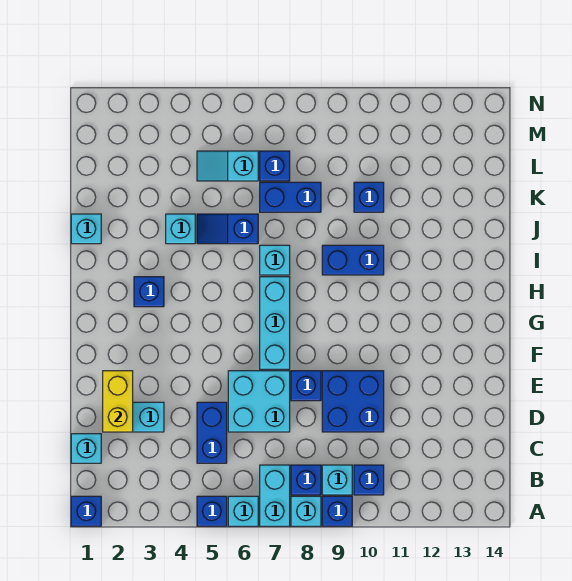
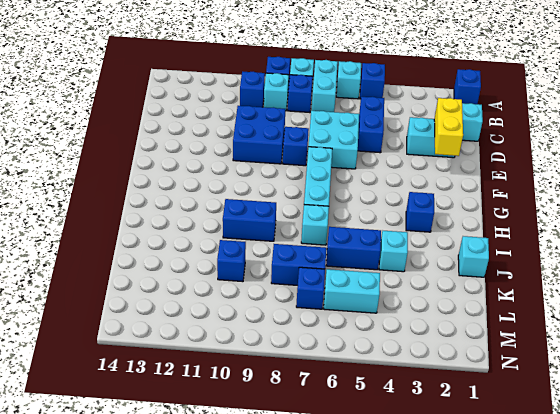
blue 1x2 slope [197,214,258,244] -> blue 1x2 brick [326,227,381,270]
cyan 1x2 slope [197,151,258,181] -> cyan 1x2 brick [324,269,380,313]

